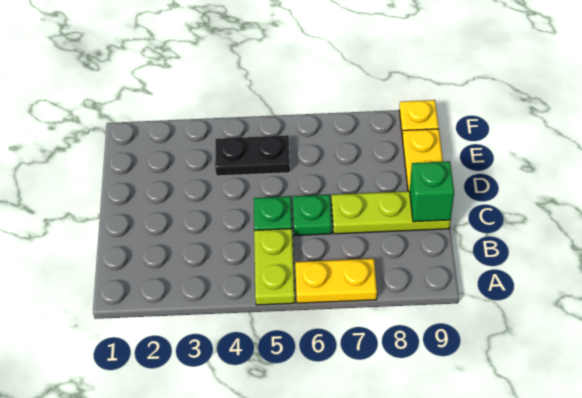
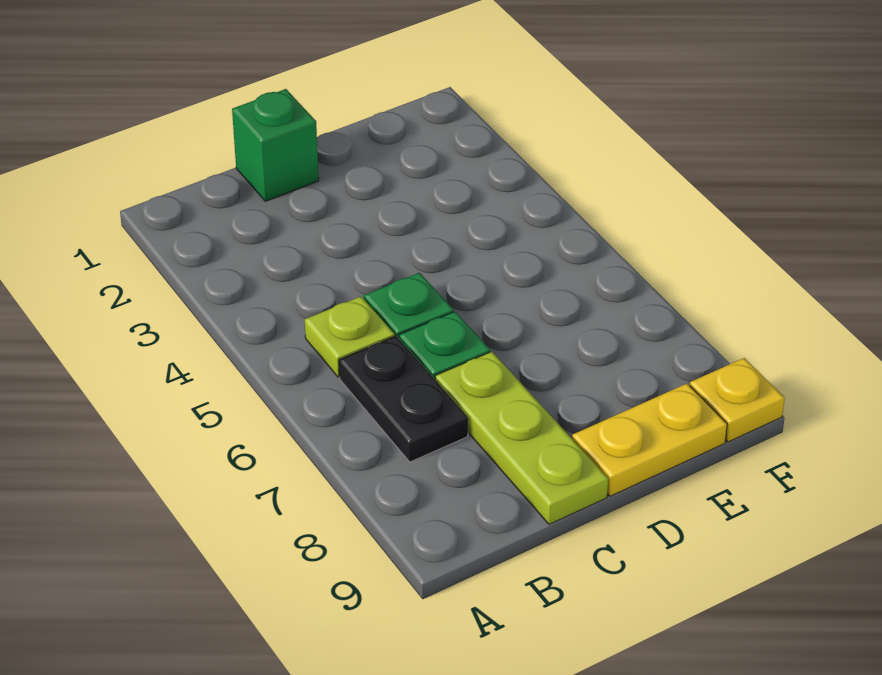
lime 1x2 plate [254,229,295,305] -> lime 1x1 plate [305,297,395,377]
yellow 1x2 plate [295,259,377,303] -> none
green 1x1 brick [409,161,454,222] -> green 1x1 brick moved to [232,89,319,201]
black 1x2 plate [215,135,290,176] -> black 1x2 plate moved to [339,336,468,462]

